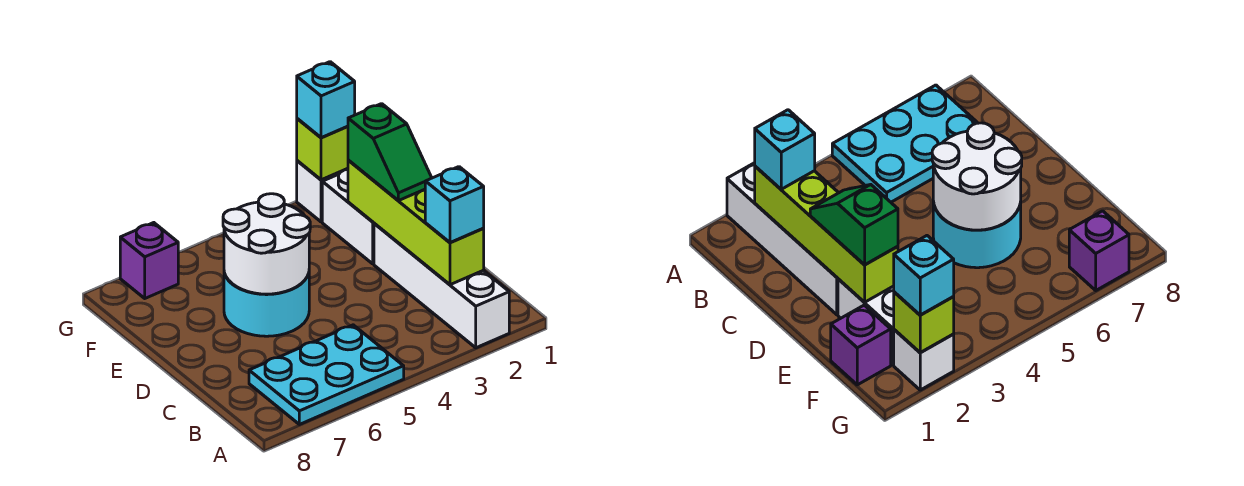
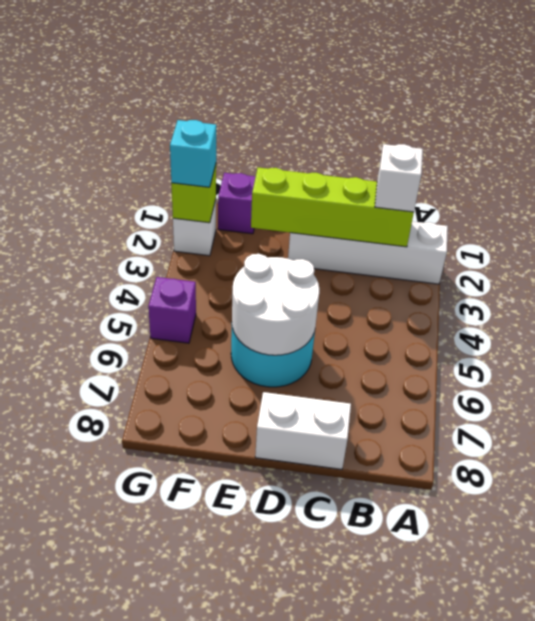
cyan 2x3 plate [249,325,404,424] -> none
cyan 1x1 brick [425,167,484,243] -> white 1x1 brick [375,144,423,212]
green 1x2 slope [348,104,432,201] -> none
white 1x2 brick [322,169,374,264] -> white 1x2 brick moved to [255,392,351,469]
purple 1x1 brick [120,223,178,298] -> purple 1x1 brick moved to [148,277,196,343]

